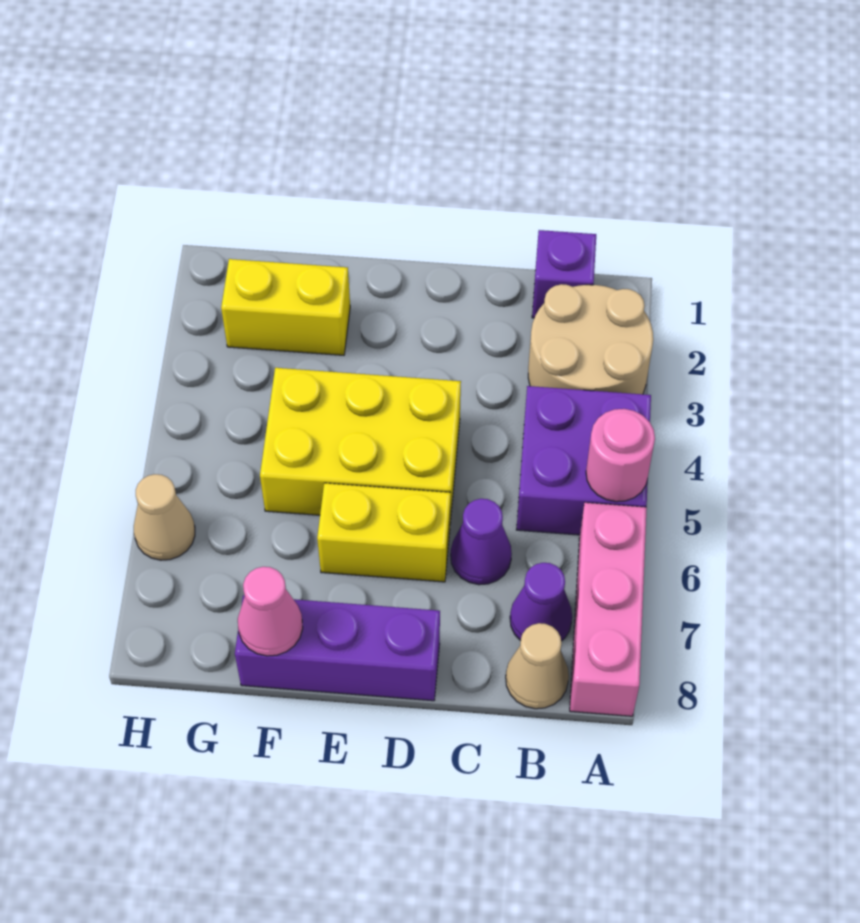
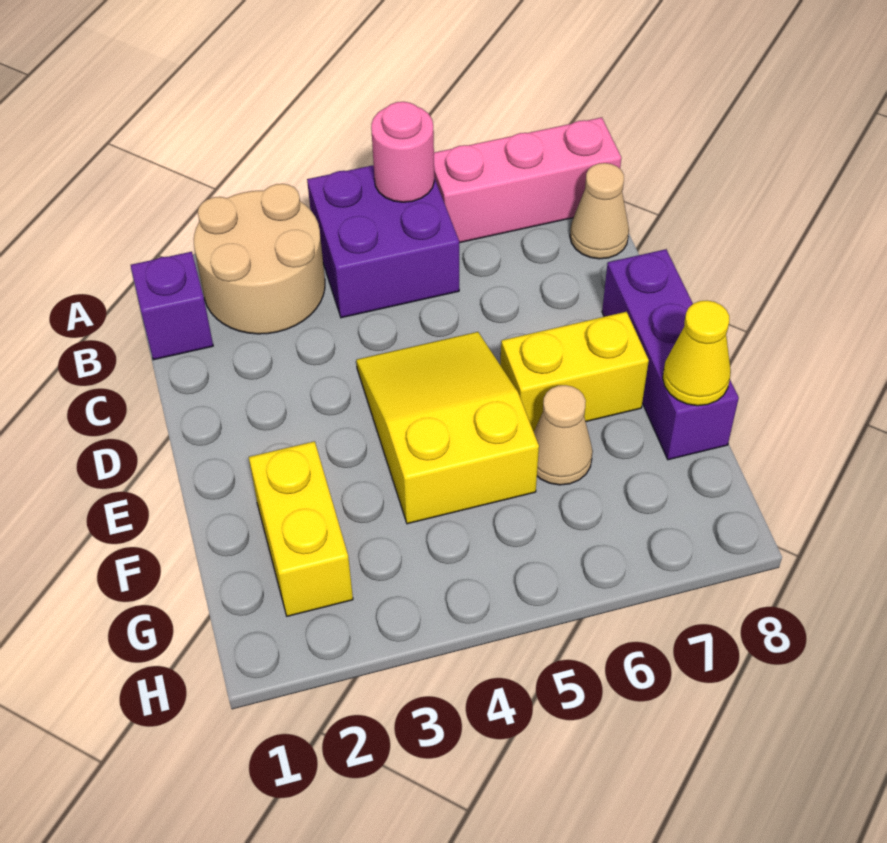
purple 1x1 cone [510,563,572,641] -> none
purple 1x1 cone [451,499,512,585] -> none
yellow 2x3 brick [260,368,461,523] -> yellow 2x3 slope [356,332,539,524]
yellow 1x2 brick [317,483,451,582] -> yellow 1x2 brick turned to [500,312,649,432]
pink 1x1 cone [238,567,303,656] -> yellow 1x1 cone [663,301,731,406]
tan 1x1 cone [134,474,195,560] -> tan 1x1 cone moved to [534,385,593,485]

